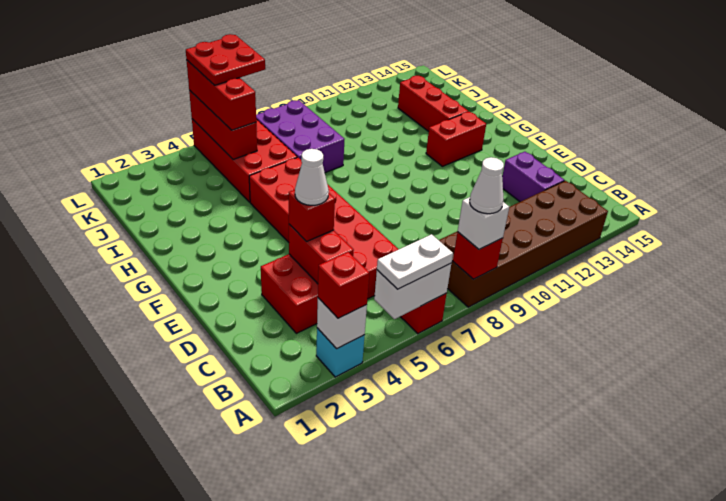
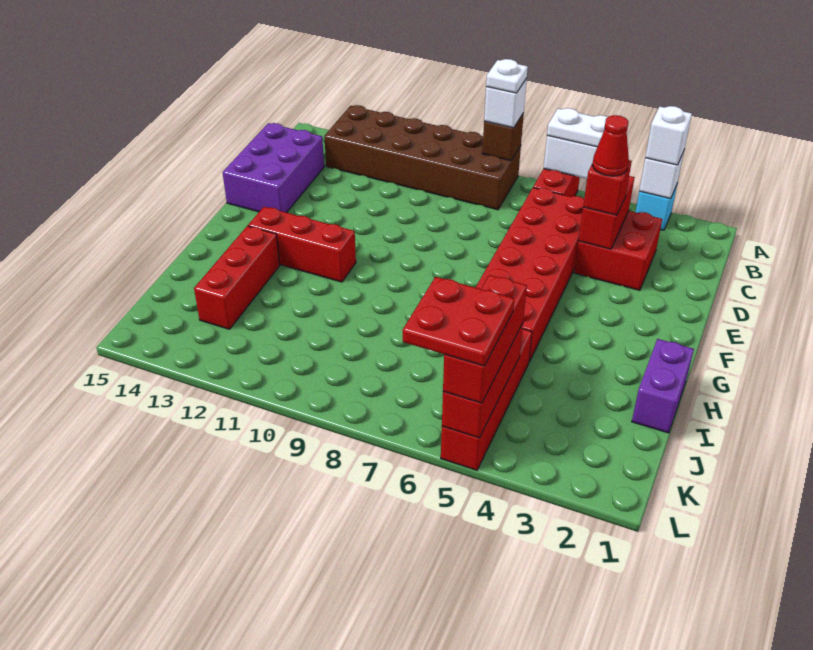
red 1x1 brick [318,252,369,318] -> white 1x1 brick [645,106,692,165]
red 1x1 brick [453,232,503,279] -> brown 1x1 brick [482,113,524,161]
white 1x1 cone [470,157,504,214] -> white 1x1 plate [486,59,528,93]
purple 1x2 brick [502,152,564,202] -> purple 1x2 brick moved to [632,339,694,433]
white 1x1 cone [295,149,329,205] -> red 1x1 cone [592,115,629,176]
red 1x2 brick [426,112,486,166] -> red 1x3 brick [248,207,356,282]
red 2x4 brick [192,119,297,202] -> red 1x4 brick [441,329,532,470]
purple 2x3 brick [256,100,344,173] -> purple 2x3 brick moved to [223,123,324,213]

